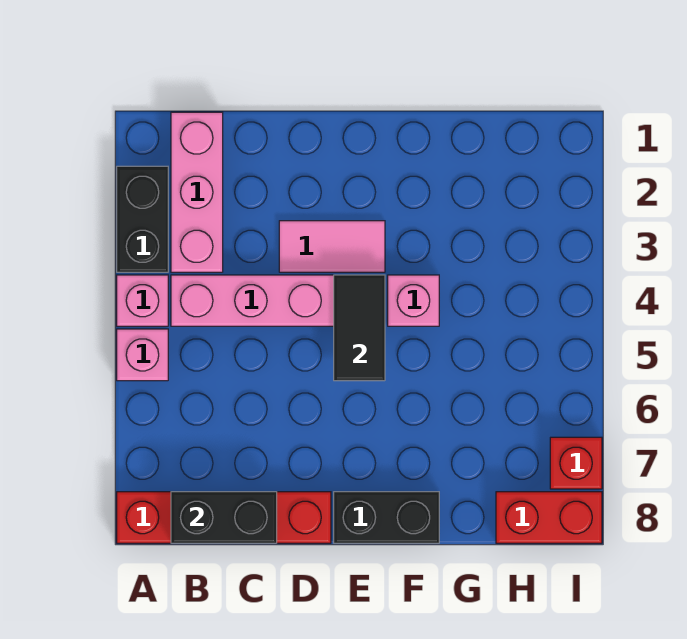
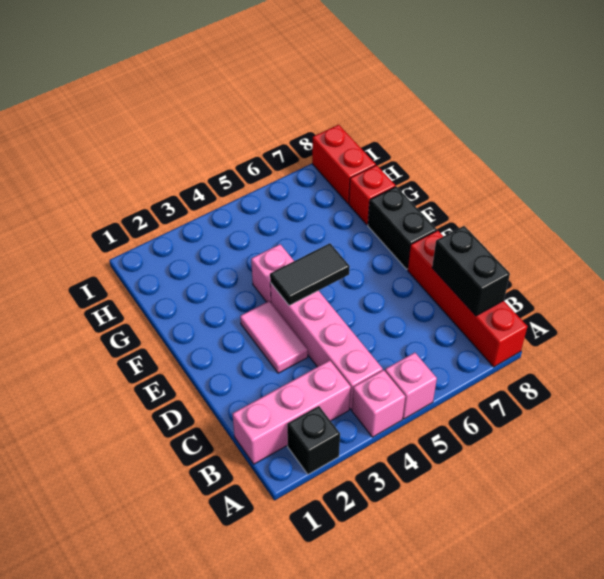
black 1x2 brick [117,166,168,272] -> black 1x1 brick [287,406,340,474]
red 1x1 brick [550,437,602,489] -> red 1x1 brick moved to [349,165,395,225]

